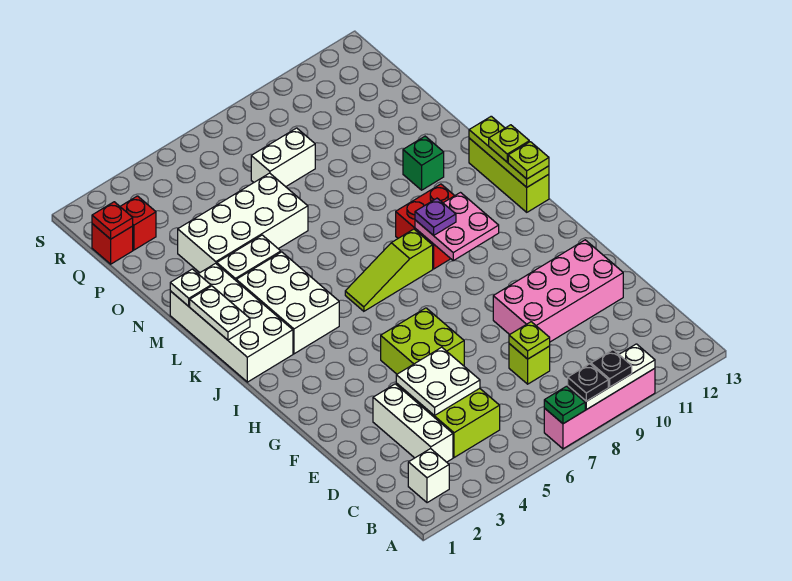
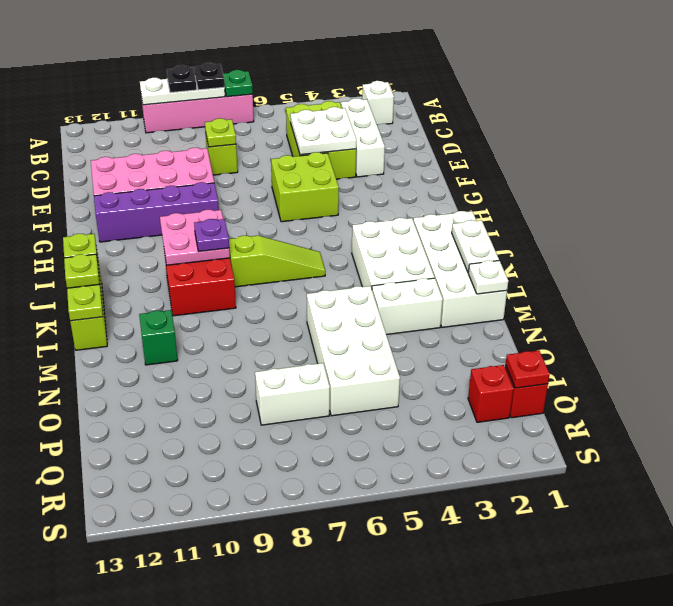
none -> purple 1x4 brick [94,182,219,242]
white 2x4 brick [178,173,308,273] -> white 2x4 brick turned to [307,286,400,416]

